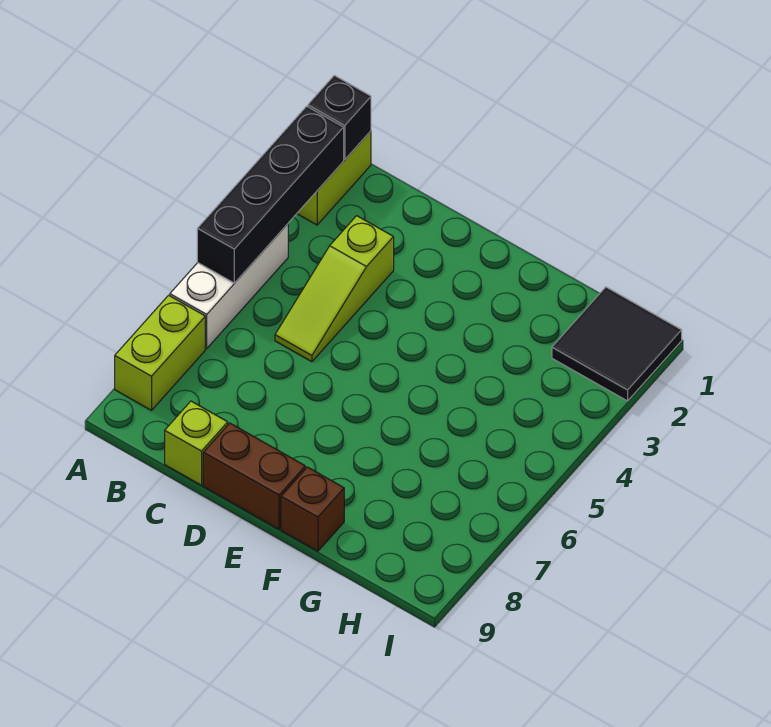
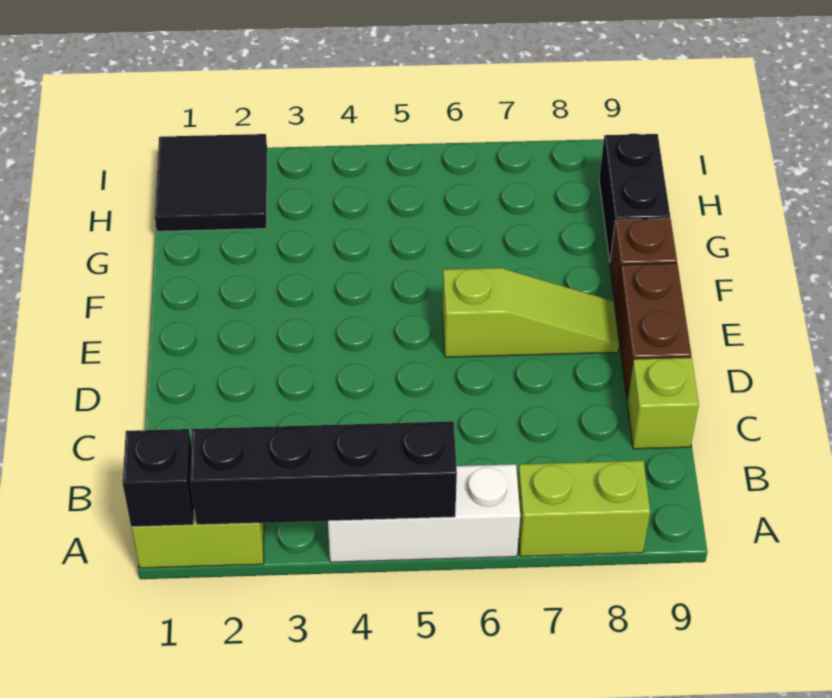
lime 1x3 slope [275,216,394,362] -> lime 1x3 slope moved to [442,268,619,357]
none -> black 1x2 brick [599,133,670,261]

